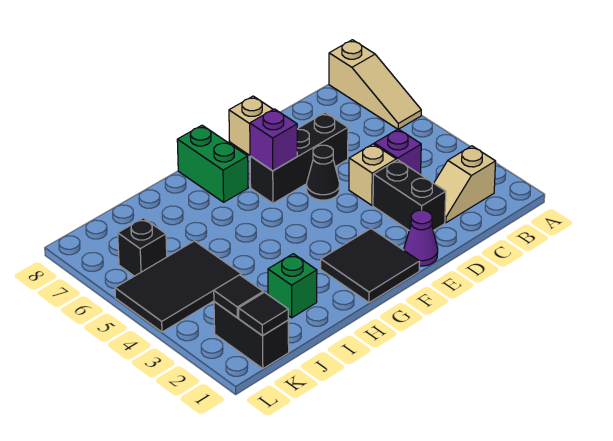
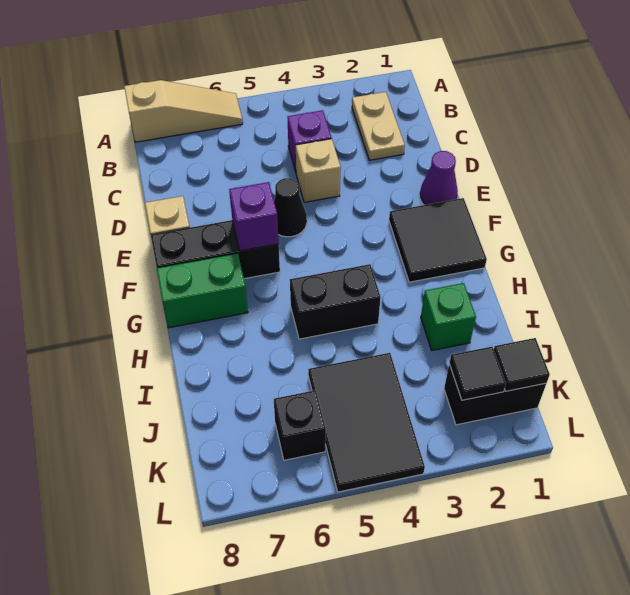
tan 1x2 slope [434,146,496,223] -> tan 1x2 plate [352,92,405,160]
black 1x2 brick [373,160,446,231] -> black 1x2 brick moved to [290,264,381,339]
black 1x3 brick [250,113,348,203] -> black 1x3 brick turned to [151,220,280,279]

